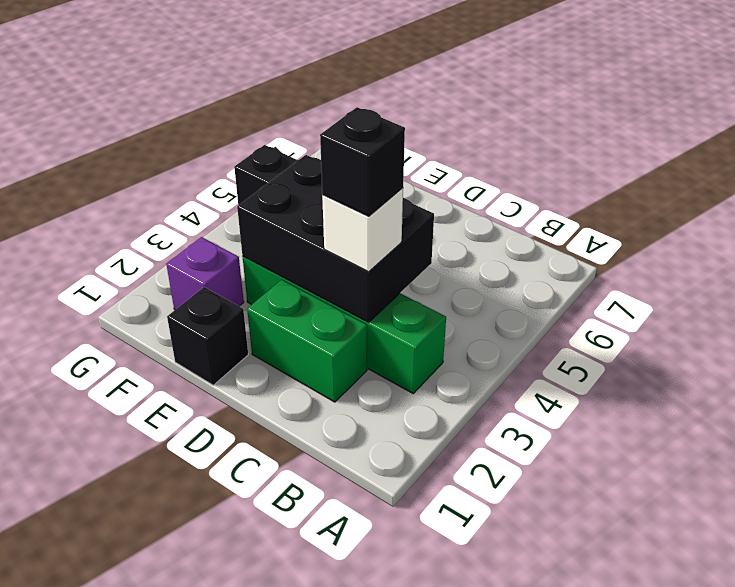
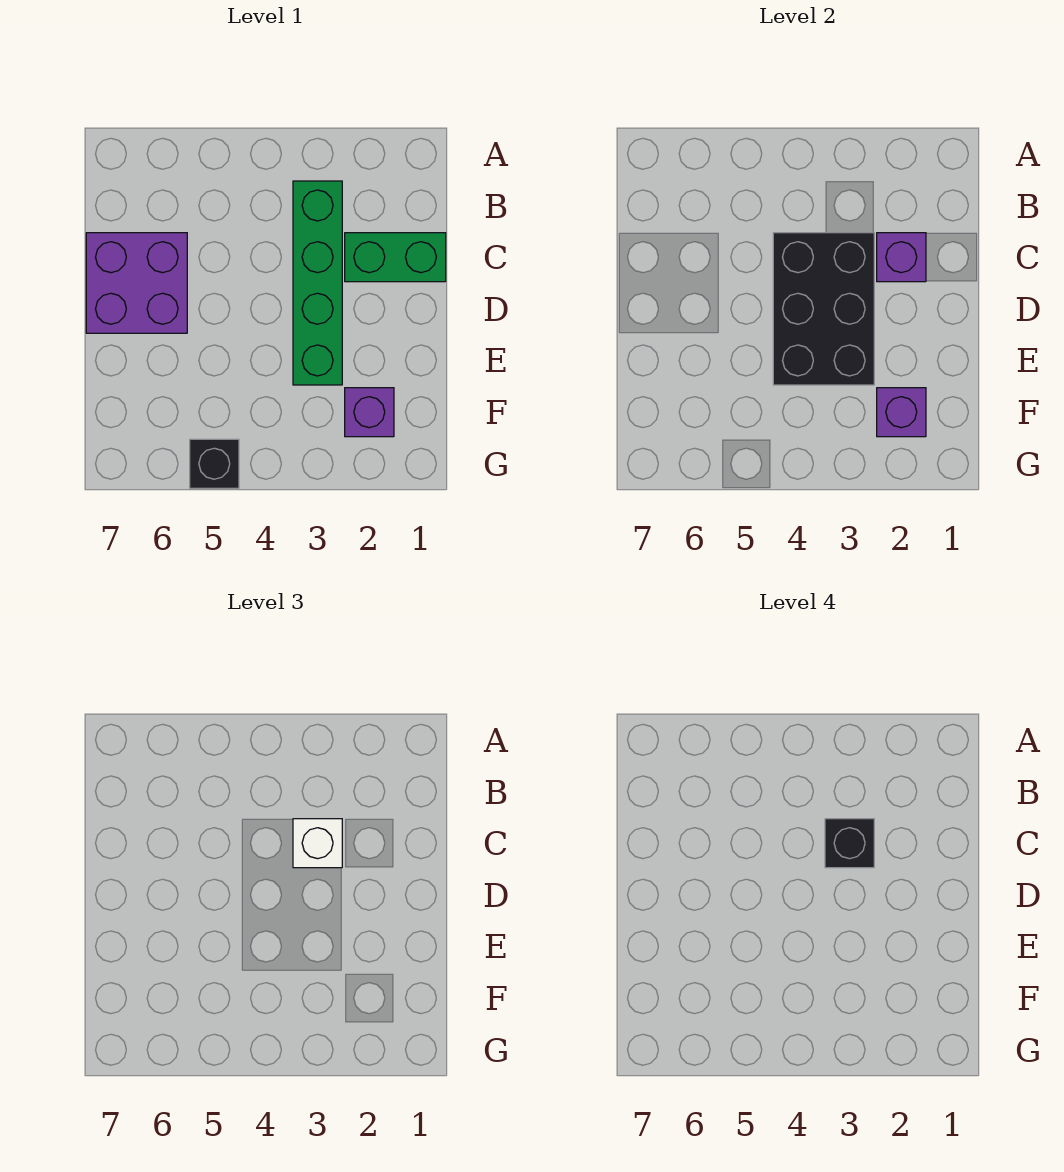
green 1x2 brick [247,280,367,402] -> green 1x2 brick turned to [345,233,446,282]
none -> purple 1x1 brick [877,233,926,282]
none -> purple 2x2 brick [86,233,187,333]
black 1x1 brick [167,287,248,385] -> none
none -> purple 1x1 brick [877,388,926,437]

